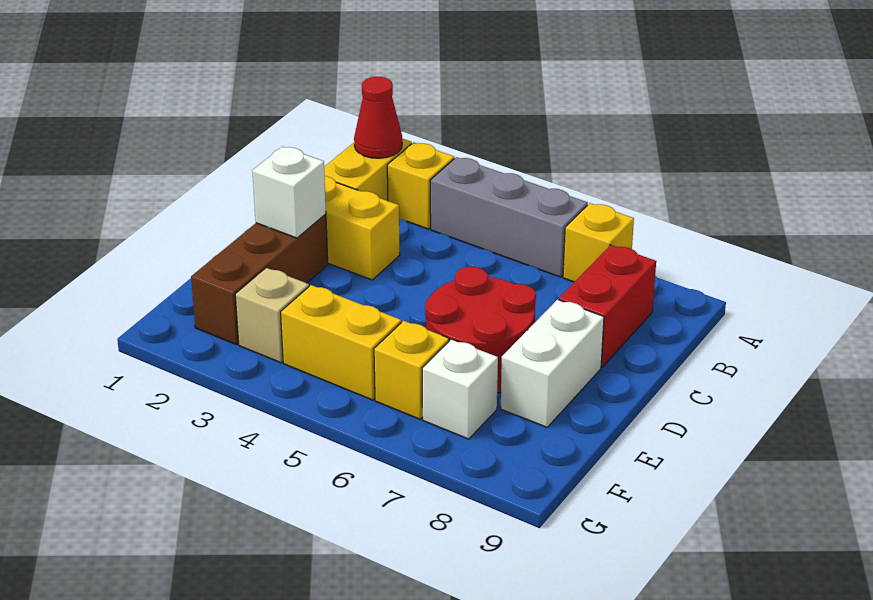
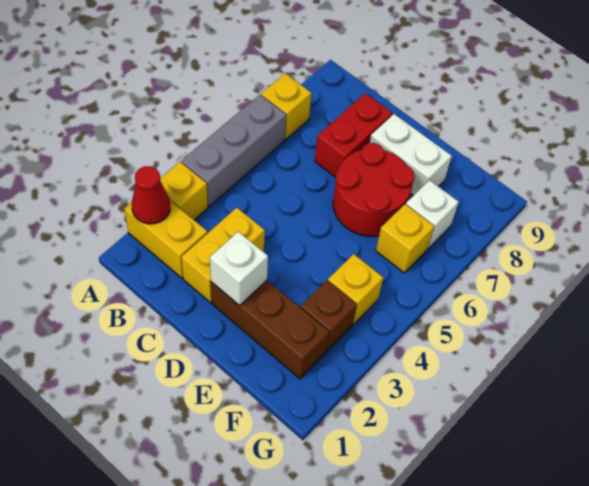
red 1x2 brick [559,245,656,367] -> red 1x2 brick turned to [315,93,393,177]
tan 1x1 brick [235,268,309,363] -> brown 1x1 brick [300,280,357,351]
yellow 1x2 brick [281,285,401,400] -> yellow 1x1 brick [328,254,383,324]

